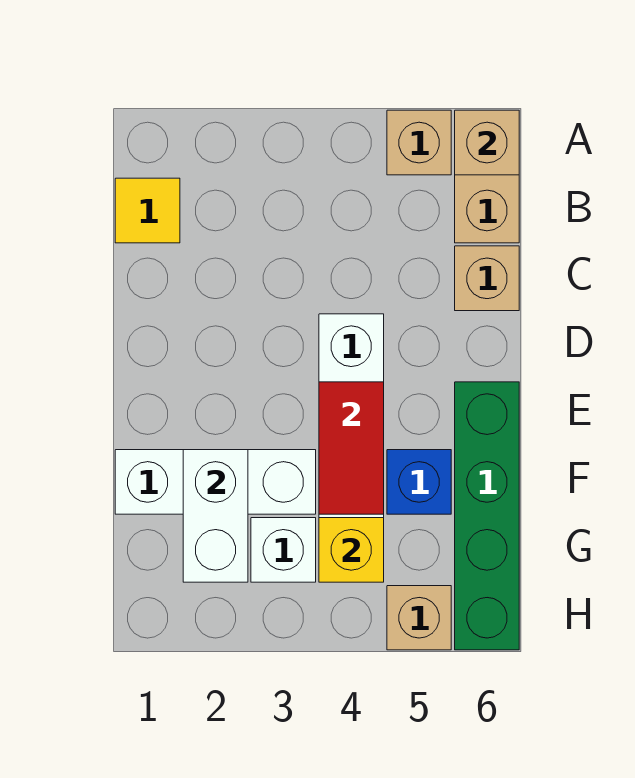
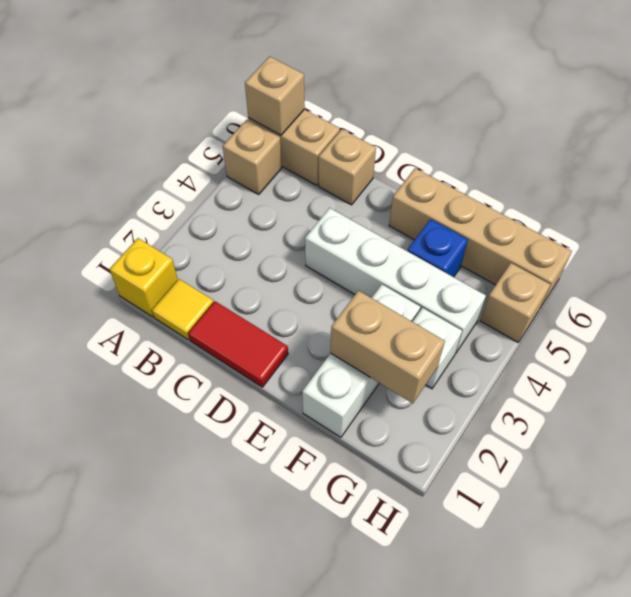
red 1x2 tile [319,382,384,514] -> red 1x2 tile moved to [188,301,288,387]
green 1x4 brick [455,382,519,650] -> tan 1x4 brick [389,168,572,308]
white 1x2 brick [183,450,248,582] -> tan 1x2 brick [330,291,445,403]
yellow 1x1 brick [319,518,384,582] -> yellow 1x1 brick moved to [110,238,178,317]

